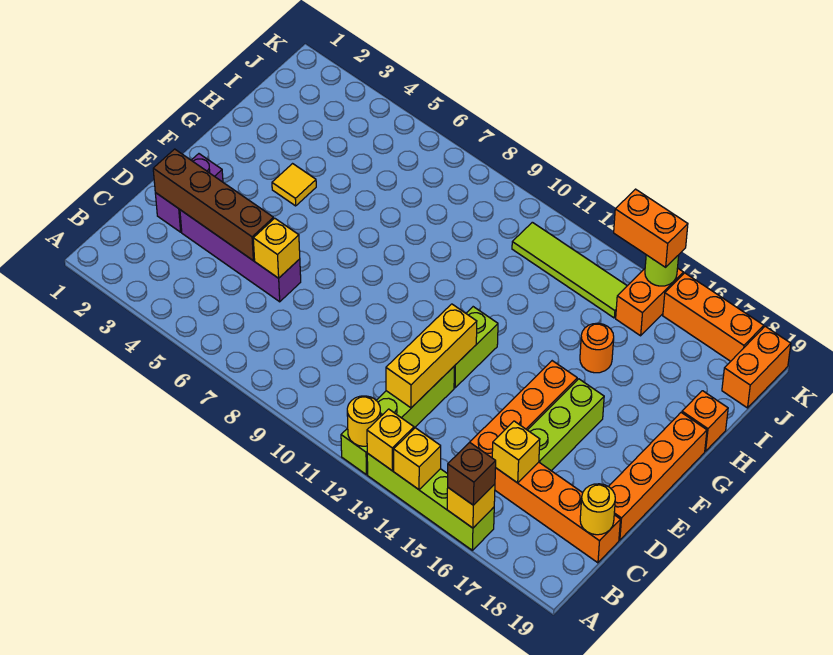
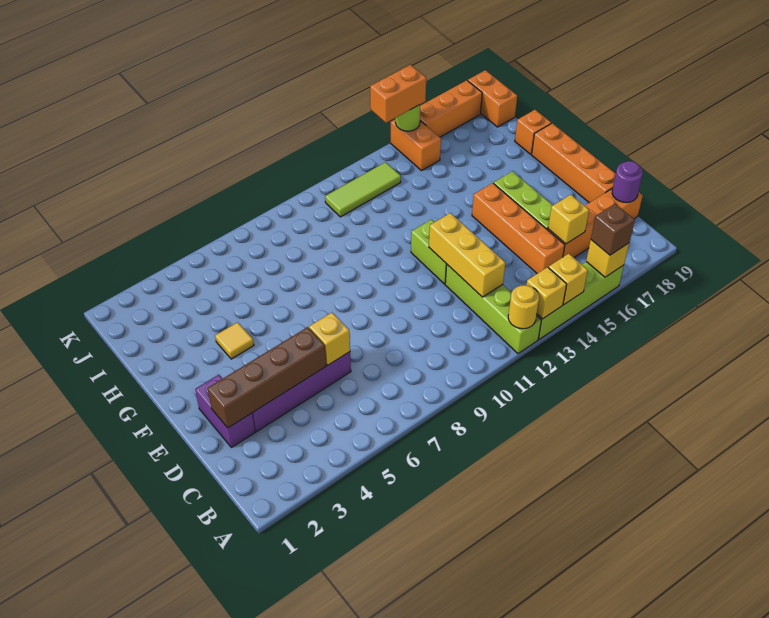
yellow 1x1 round brick [580,484,615,535] -> purple 1x1 round brick [612,161,643,203]
orange 1x1 round brick [580,323,614,373] -> none
lime 1x4 tile [512,222,627,318] -> lime 1x3 tile [325,162,401,217]

